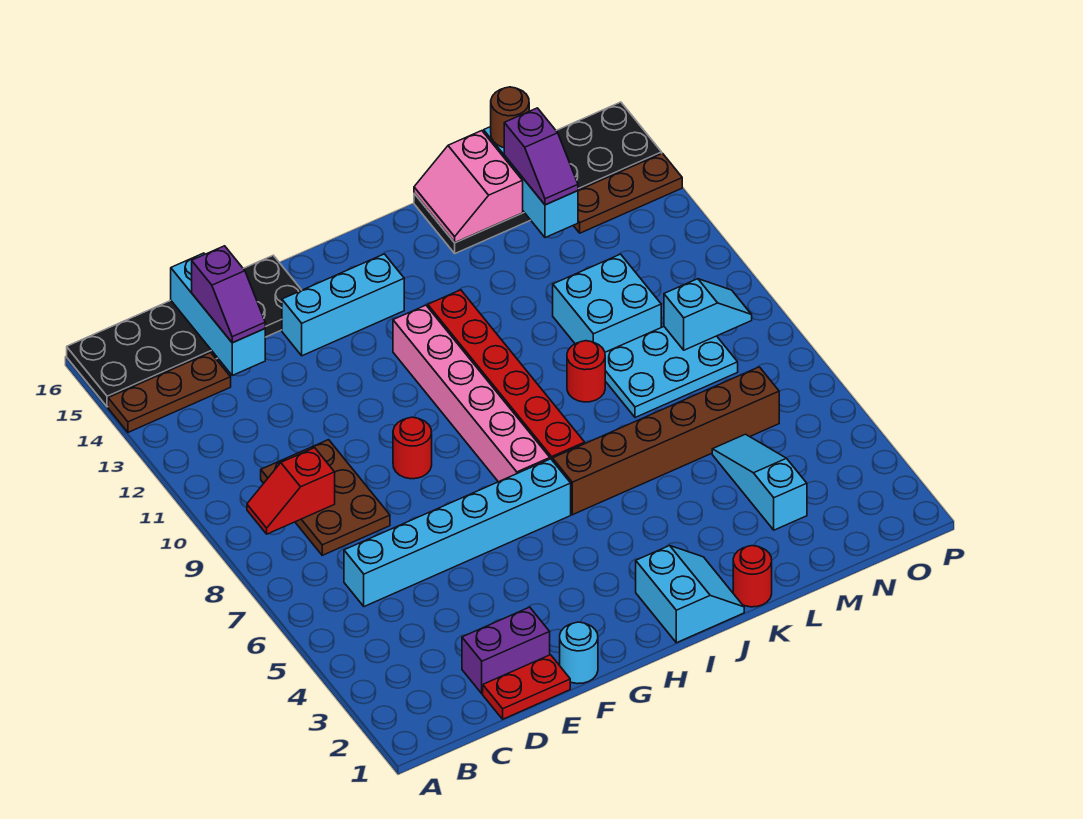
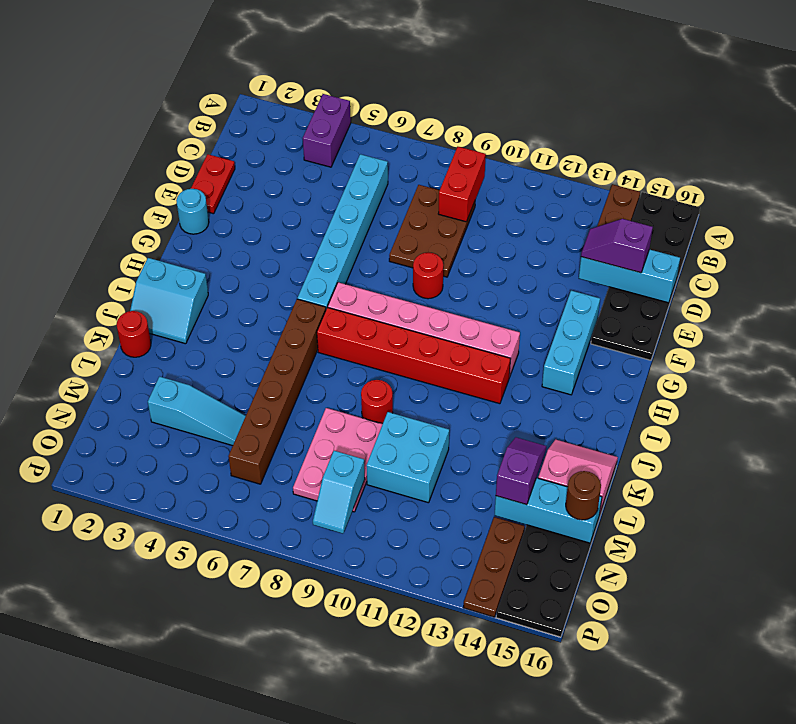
red 1x2 slope [247,448,335,534] -> red 1x2 brick [438,147,486,222]
brown 2x3 plate [261,440,390,555] -> brown 2x3 plate turned to [389,185,475,277]
purple 1x2 brick [462,607,550,694] -> purple 1x2 brick moved to [303,94,351,167]
cyan 2x3 plate [605,327,738,418] -> pink 2x3 plate [293,408,383,512]
purple 1x2 slope [504,108,578,205] -> purple 1x2 slope turned to [496,437,546,505]

